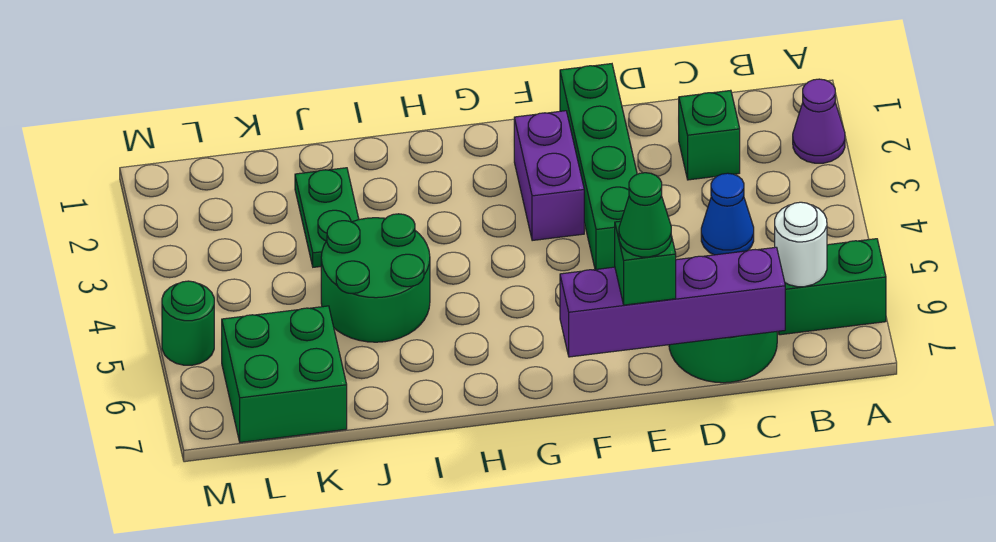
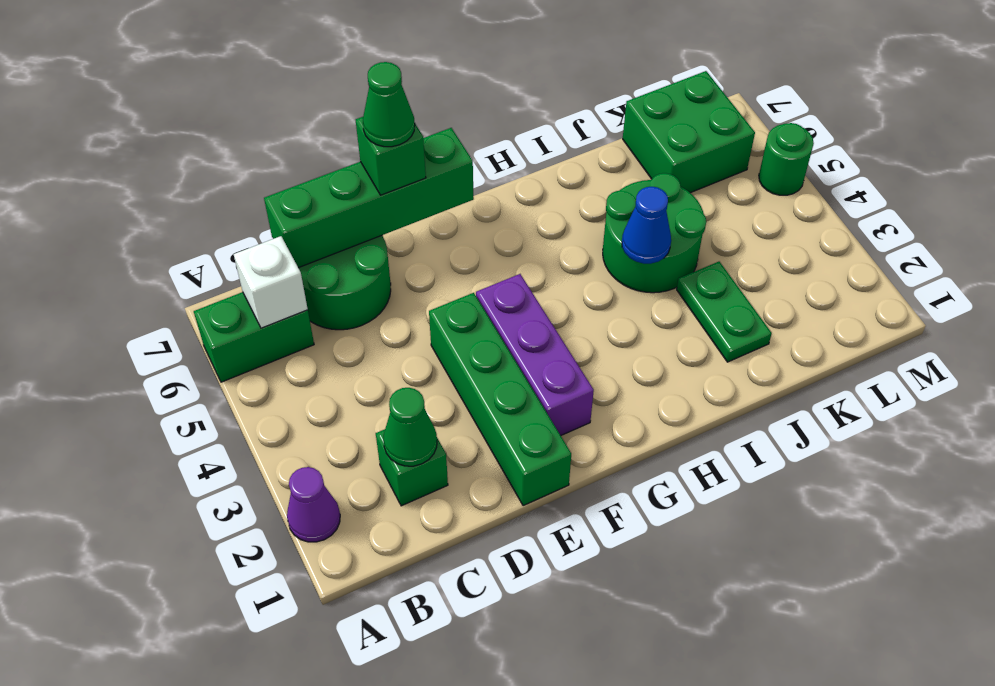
white 1x1 round brick [775,202,827,287] -> white 1x1 brick [234,236,308,328]
none -> green 1x1 cone [384,388,437,466]
blue 1x1 cone [701,173,754,255] -> blue 1x1 cone moved to [622,187,671,264]
purple 1x4 brick [560,247,785,357] -> green 1x4 brick [264,128,474,268]
purple 1x2 brick [514,111,584,241] -> purple 1x3 brick [476,274,594,435]

